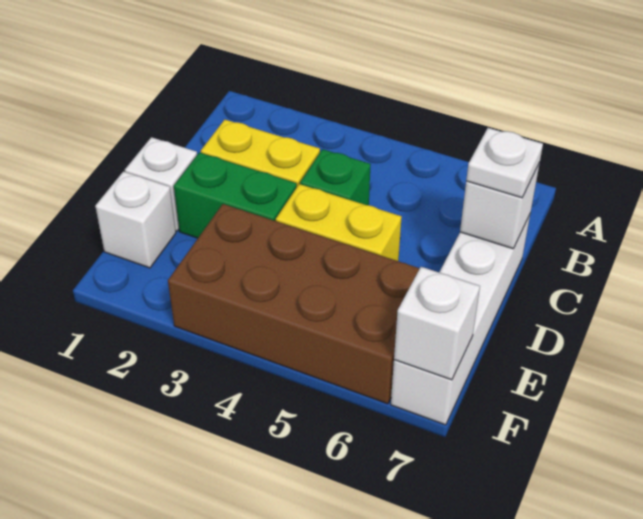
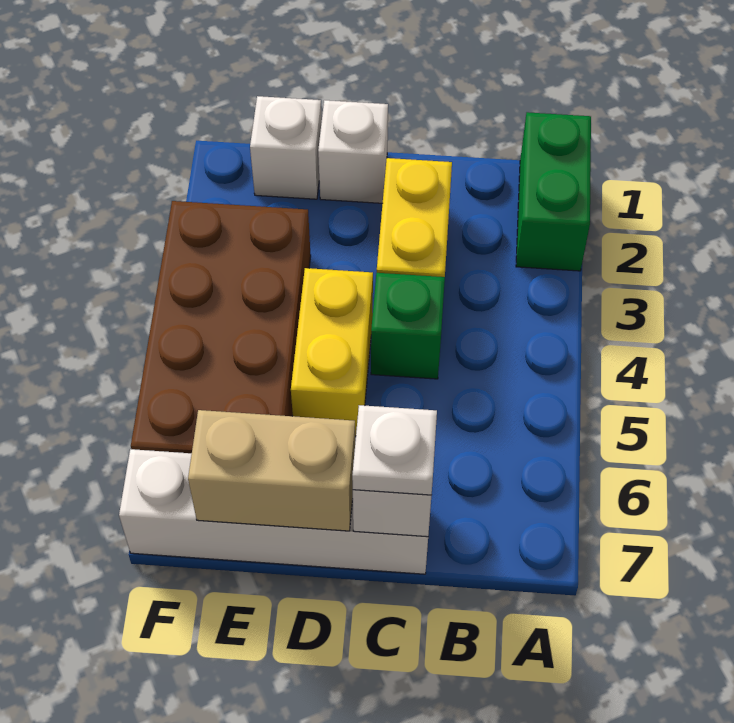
green 1x2 brick [174,152,297,238] -> green 1x2 brick moved to [516,112,591,271]
none -> tan 1x2 brick [188,410,355,531]
white 1x1 brick [394,267,480,380] -> none

